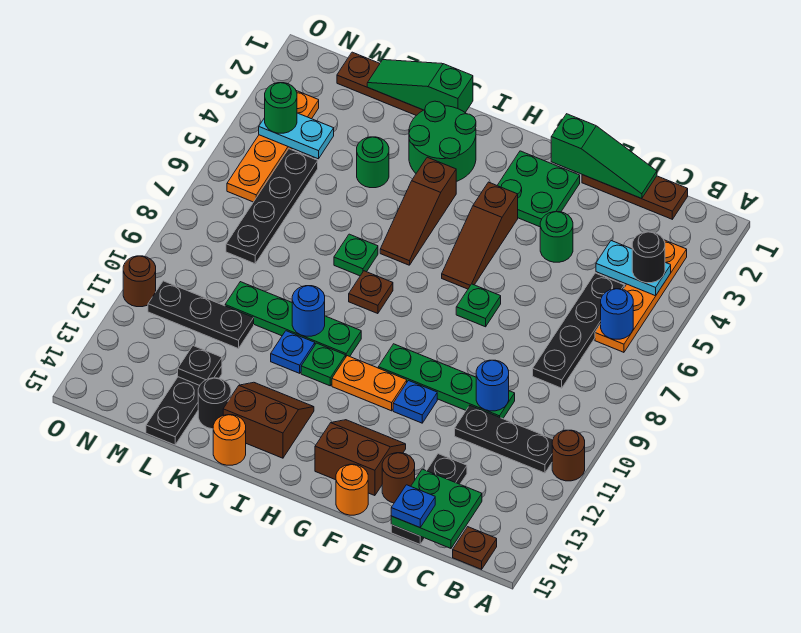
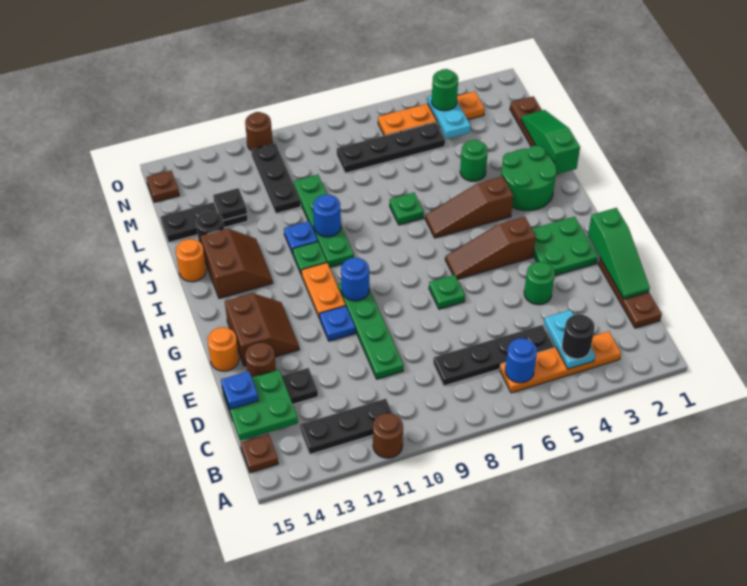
black 1x3 plate [455,406,553,473] -> black 1x3 plate turned to [300,399,392,454]
blue 1x1 round brick [476,360,509,411] -> blue 1x1 round brick moved to [341,258,369,301]
brown 1x1 plate [349,271,393,314] -> brown 1x1 plate moved to [146,171,179,202]

